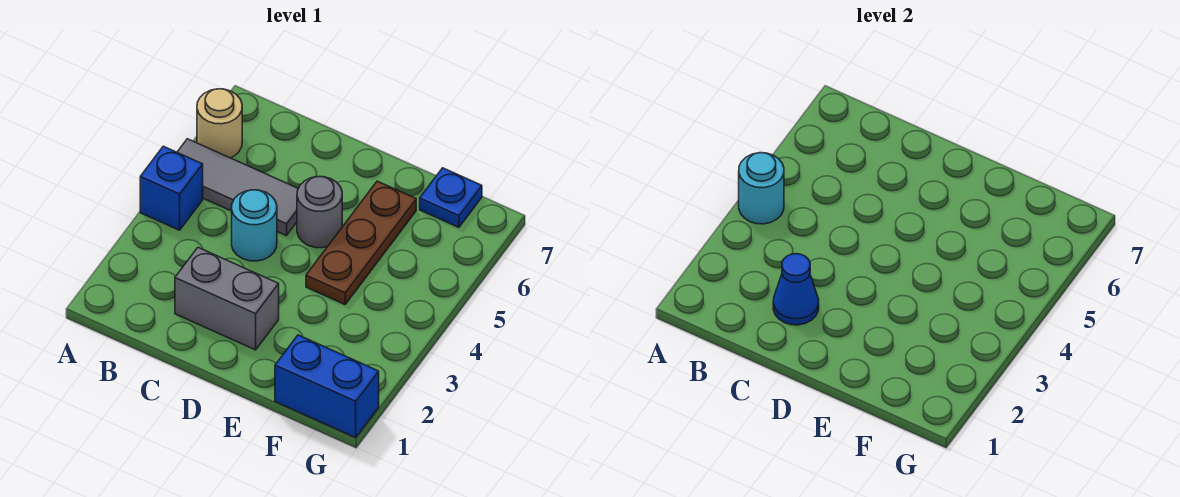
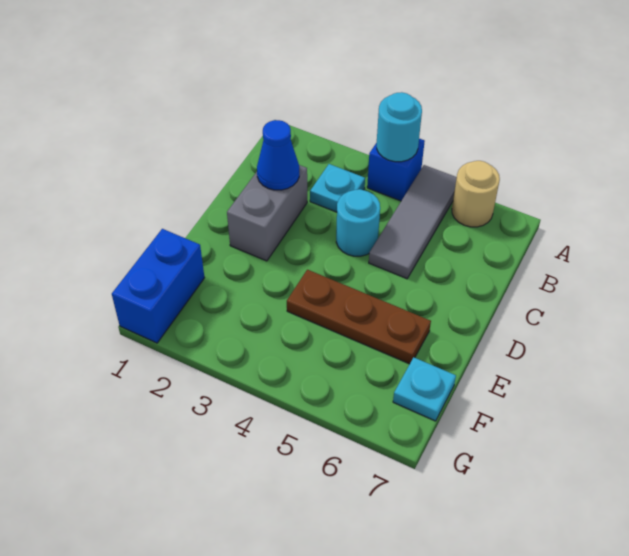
none -> cyan 1x1 plate [310,164,365,212]
grey 1x1 round brick [297,176,342,248] -> none
blue 1x1 plate [420,168,482,227] -> cyan 1x1 plate [393,357,456,421]

